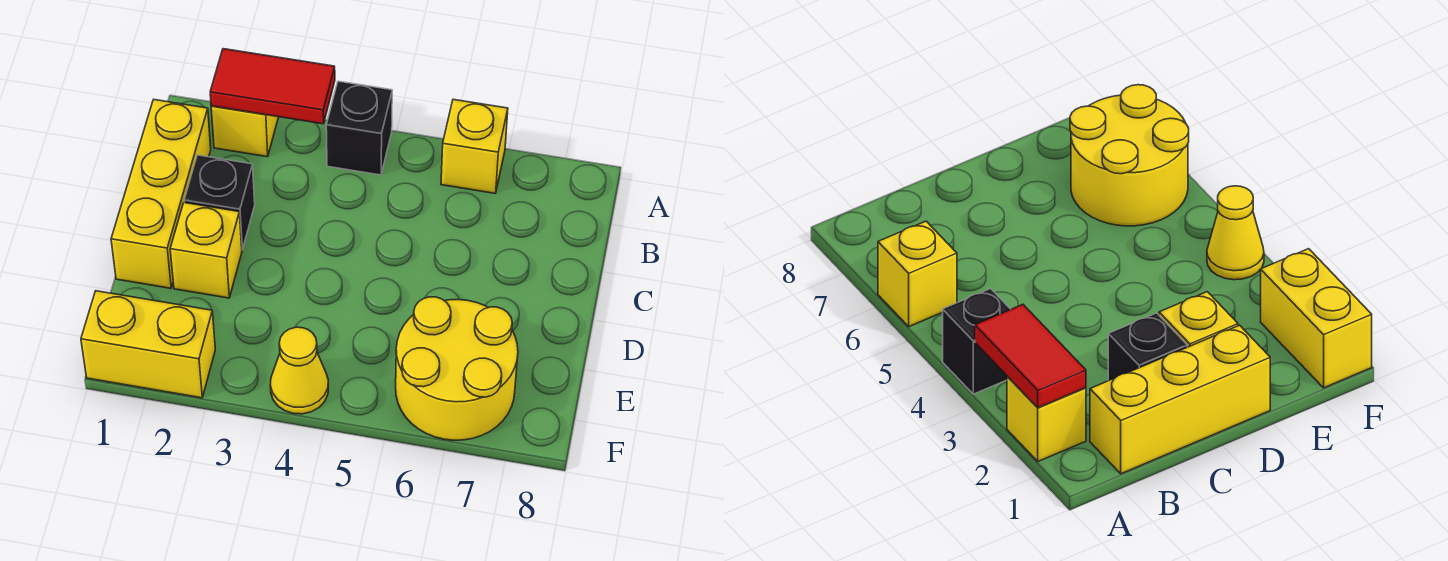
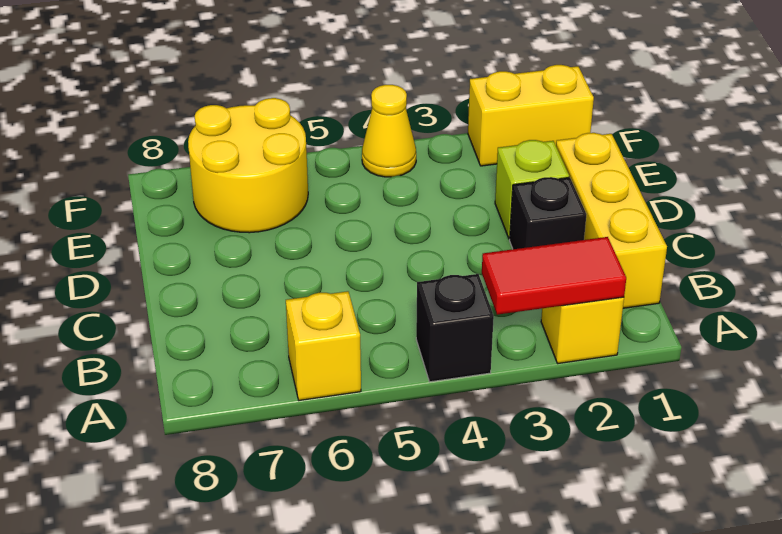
yellow 1x1 brick [170,203,242,298] -> lime 1x1 brick [495,140,569,239]

